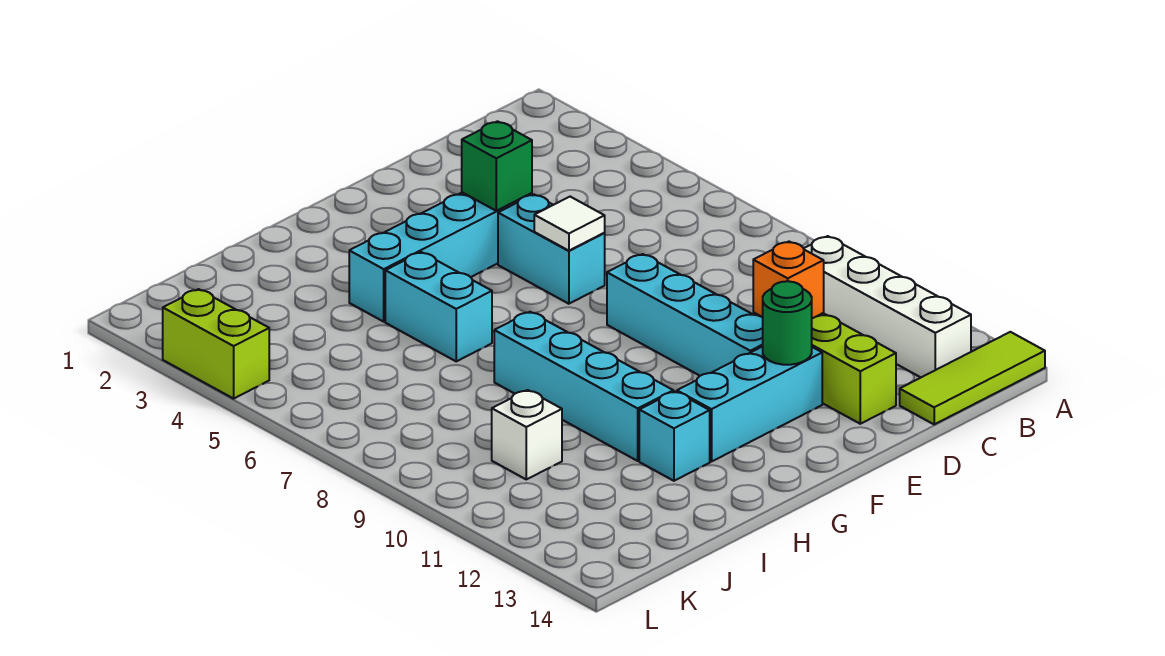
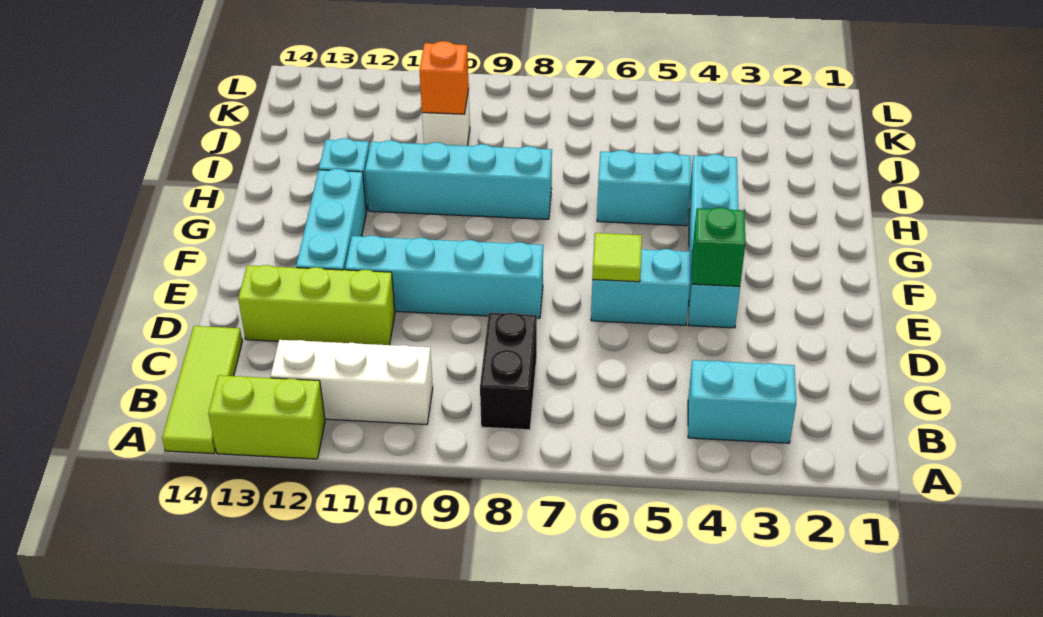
none -> cyan 1x2 brick [688,360,796,443]
none -> black 1x2 brick [480,313,537,430]
white 1x4 brick [804,236,971,377] -> white 1x3 brick [271,340,433,425]
orange 1x1 brick [753,242,824,318] -> orange 1x1 brick moved to [419,41,469,114]
white 1x1 tile [534,197,605,251] -> lime 1x1 tile [592,233,642,282]
green 1x1 round brick [763,281,812,365] -> none
lime 1x2 brick [163,289,269,399] -> lime 1x2 brick moved to [208,375,325,459]

